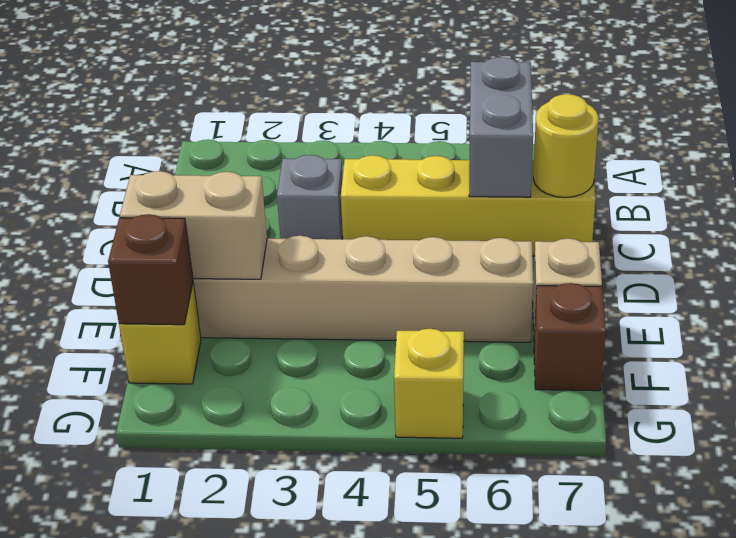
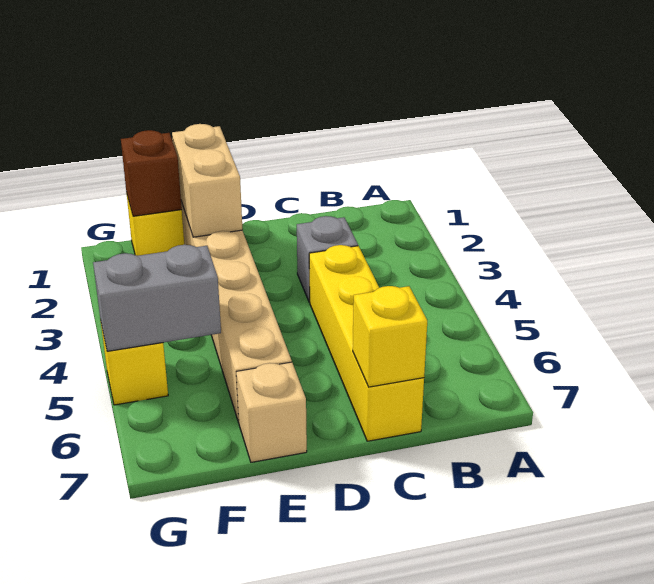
grey 1x2 brick [469,57,533,197] -> grey 1x2 brick moved to [93,245,221,351]
yellow 1x1 round brick [533,94,599,198] -> yellow 1x1 brick [353,286,427,387]
brown 1x1 brick [534,283,606,391] -> none

